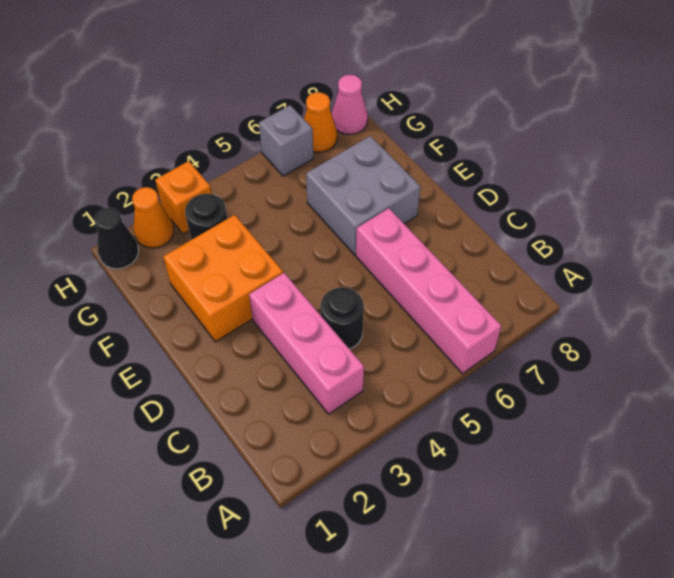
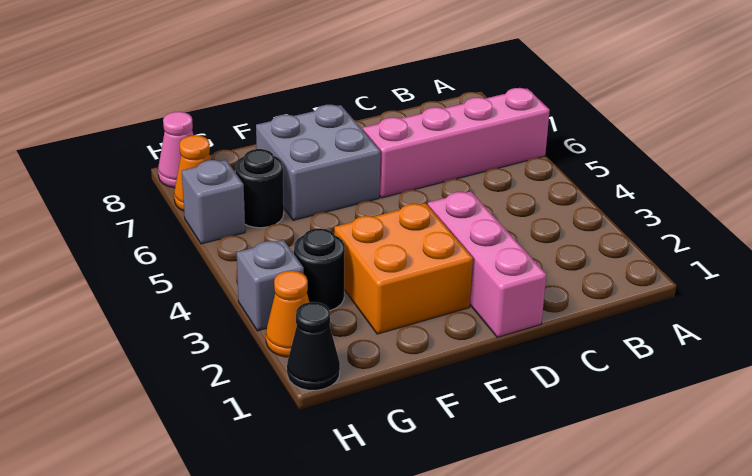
pink 1x3 brick [249,273,364,414] -> pink 1x3 brick turned to [428,191,546,337]
black 1x1 round brick [321,287,364,349] -> black 1x1 round brick moved to [235,149,284,228]
orange 1x1 brick [155,161,212,234] -> grey 1x1 brick [237,240,304,331]

